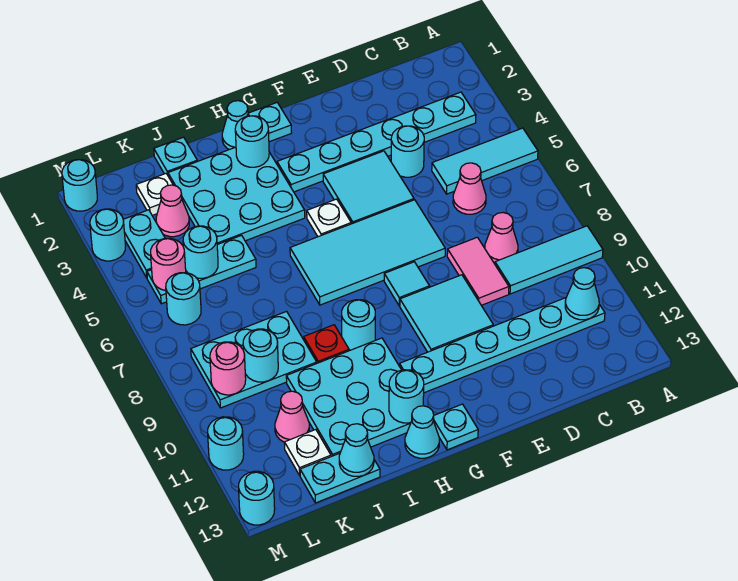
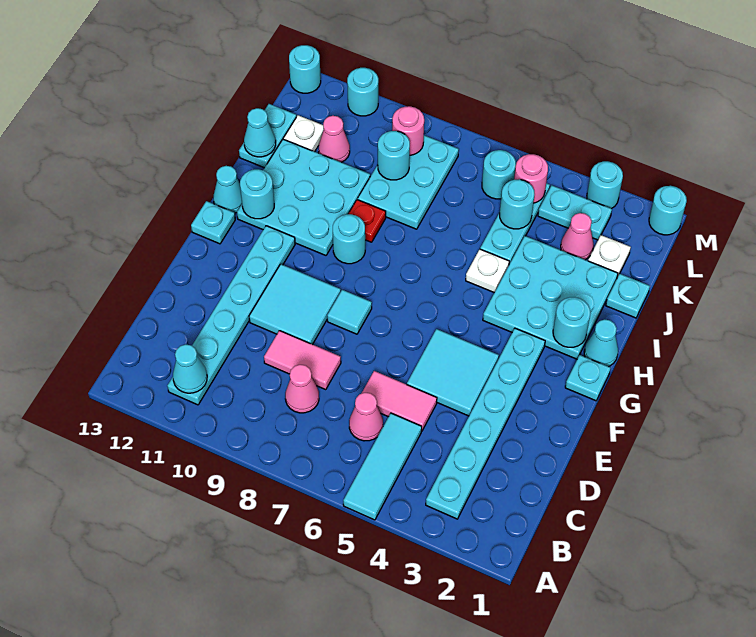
cyan 1x3 tile [495,226,603,294] -> none
cyan 1x1 round brick [391,126,424,177] -> none
none -> pink 1x2 tile [361,371,437,431]
cyan 2x4 tile [290,200,445,305] -> none
white 1x1 plate [307,199,351,237] -> white 1x1 plate moved to [466,249,509,293]

